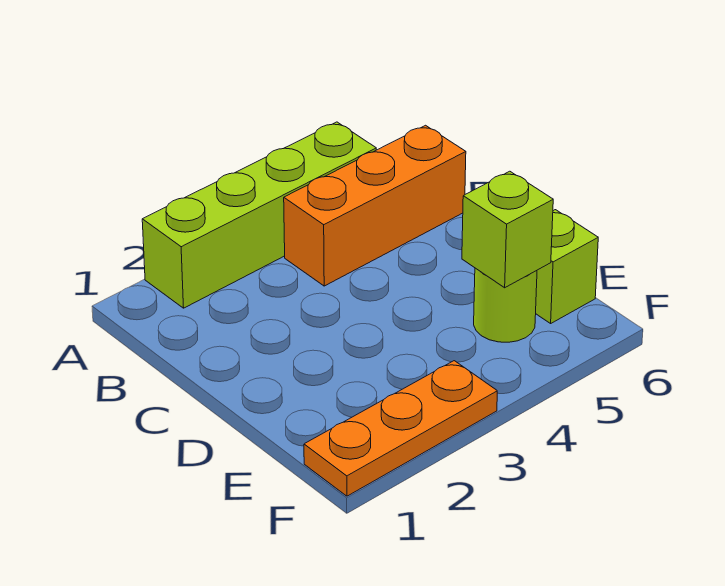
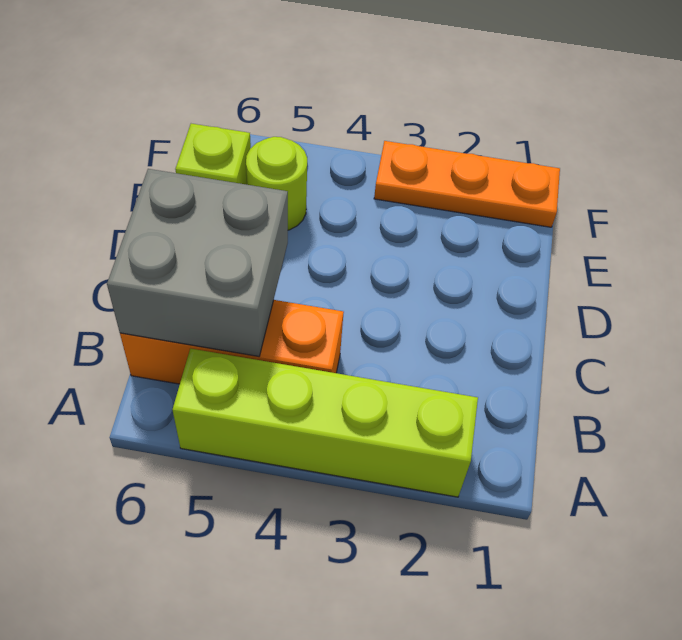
none -> grey 2x2 brick [107,169,288,356]
lime 1x1 brick [462,171,553,288] -> none

